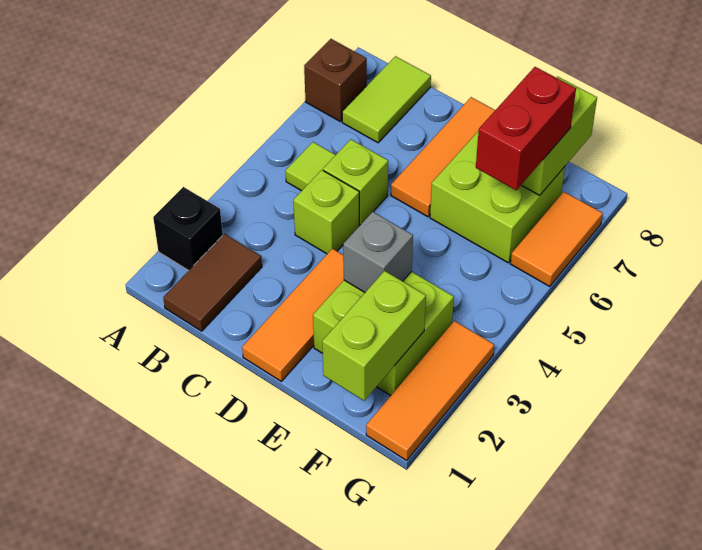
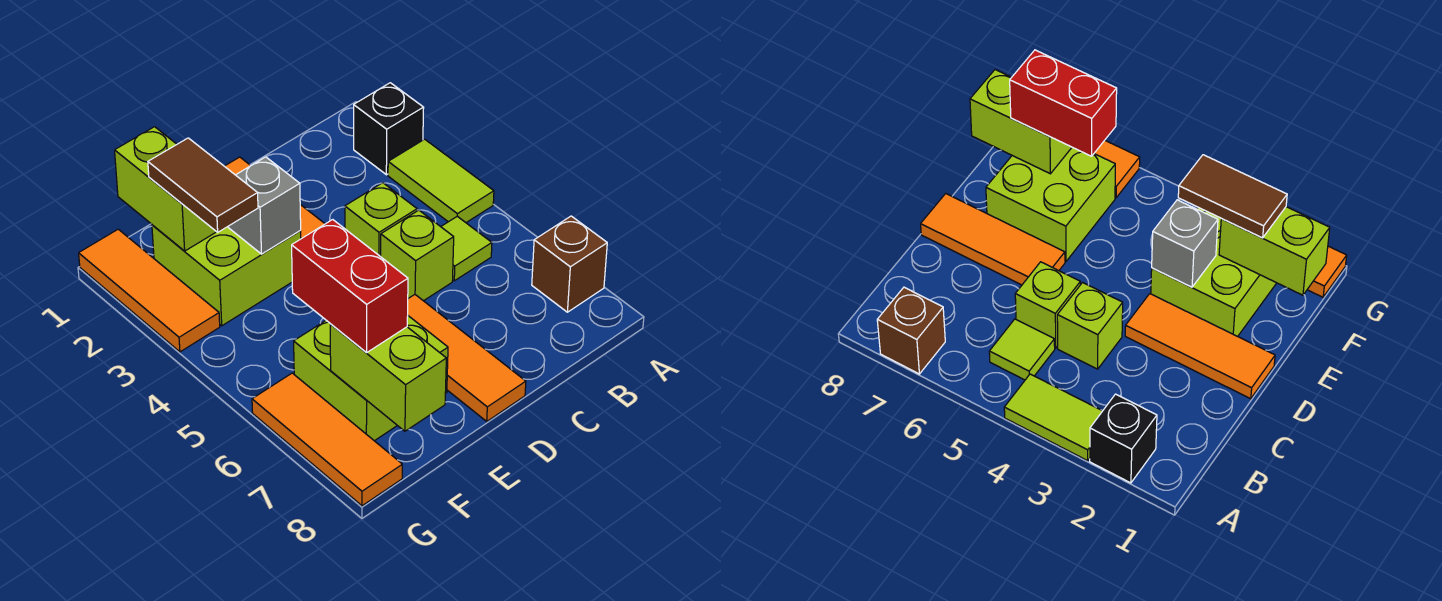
brown 1x2 tile [163,234,262,331] -> brown 1x2 tile moved to [148,138,258,232]
lime 1x2 tile [342,56,431,143] -> lime 1x2 tile moved to [388,139,494,222]
orange 1x2 tile [511,192,603,286] -> orange 1x3 tile [252,373,402,506]

